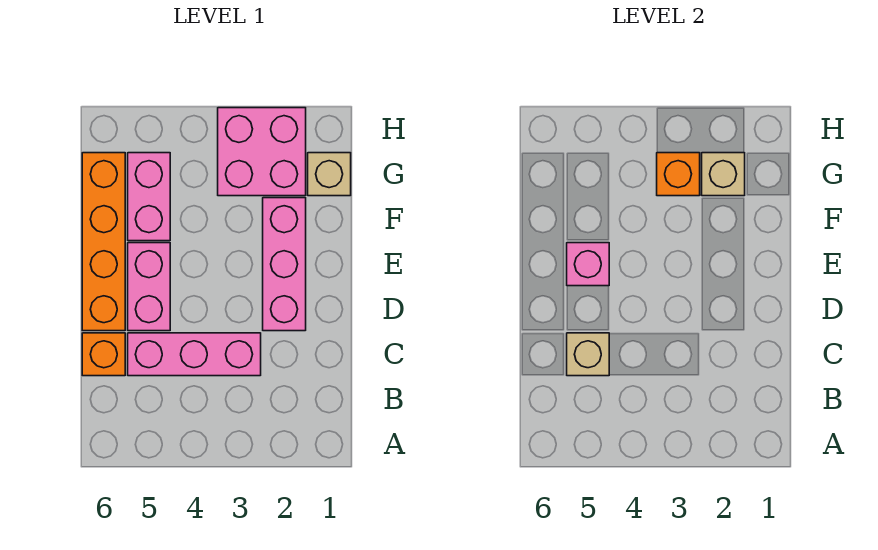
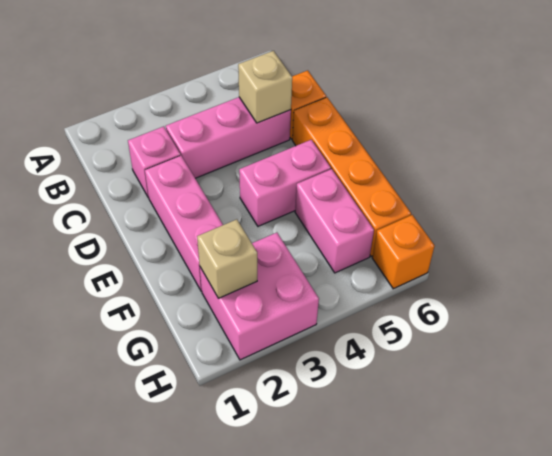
pink 1x2 brick [128,243,170,331] -> pink 1x2 brick turned to [239,140,331,226]
pink 1x1 brick [567,243,609,286] -> pink 1x1 brick moved to [128,126,181,197]
tan 1x1 brick [308,153,351,196] -> none
orange 1x1 brick [657,153,700,196] -> orange 1x1 brick moved to [372,215,434,289]

